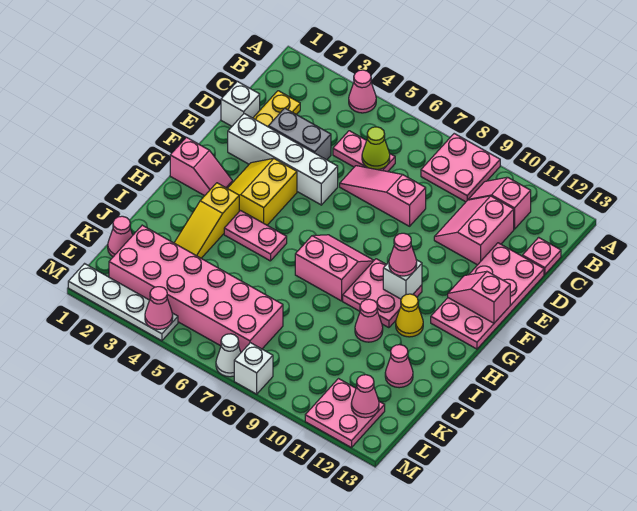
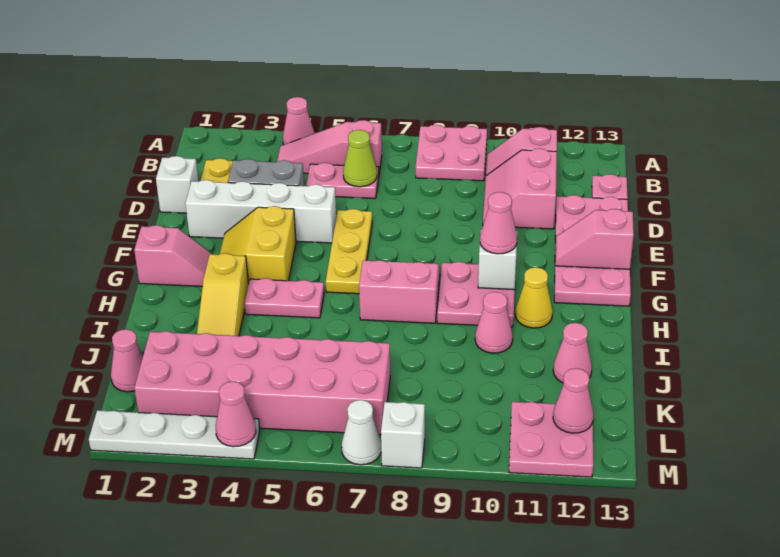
pink 1x3 slope [340,166,426,226] -> pink 1x3 slope moved to [277,120,382,174]
none -> yellow 1x3 plate [326,209,372,294]

